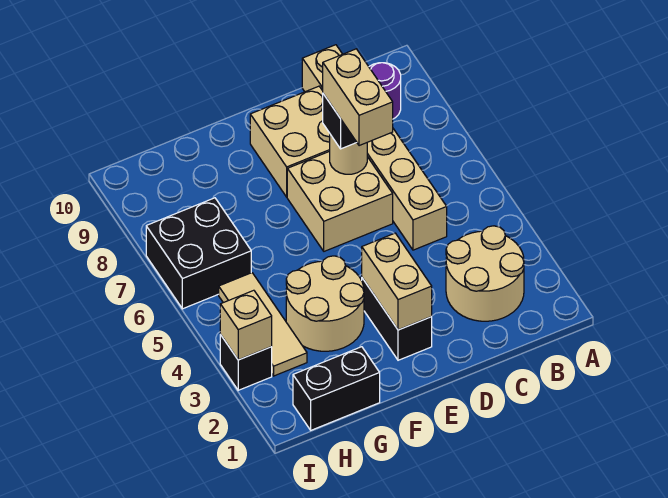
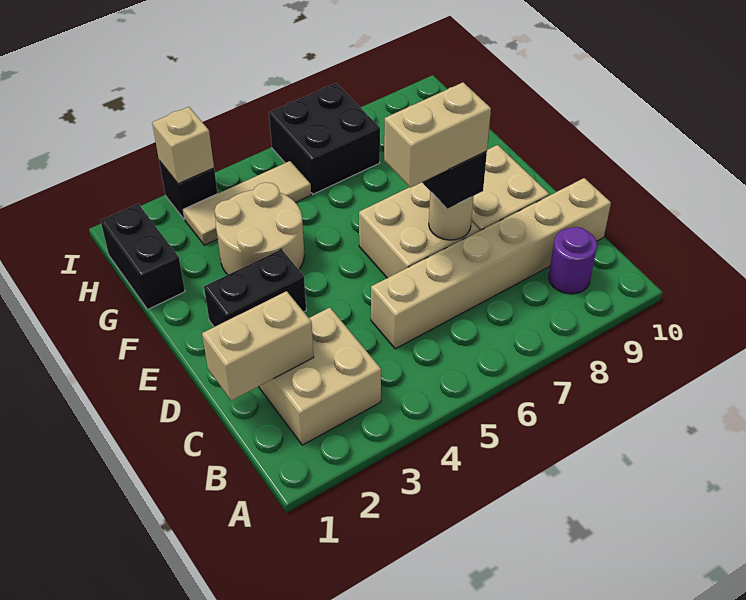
tan 2x2 round brick [446,226,524,321] -> tan 2x2 brick [259,308,381,445]
tan 1x2 brick [362,233,432,330] -> tan 1x2 brick moved to [202,291,314,401]

